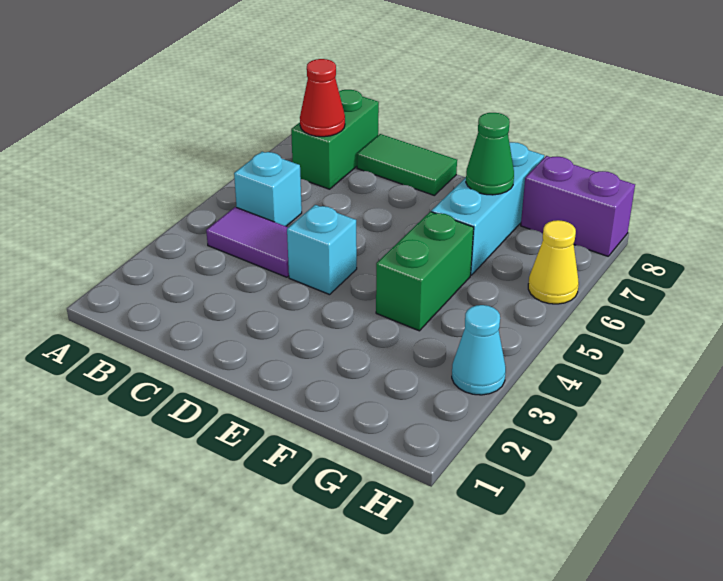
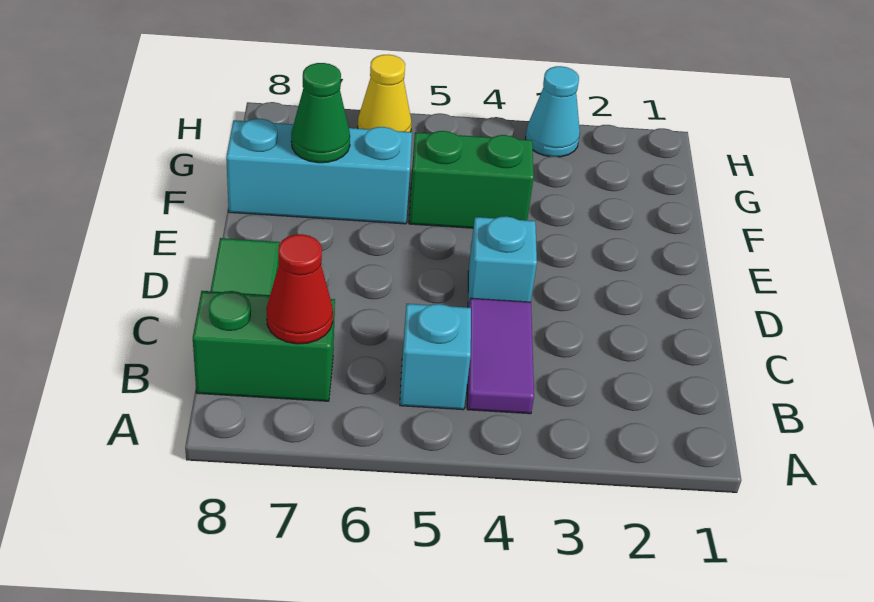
purple 1x2 brick [521,156,635,256] -> none

